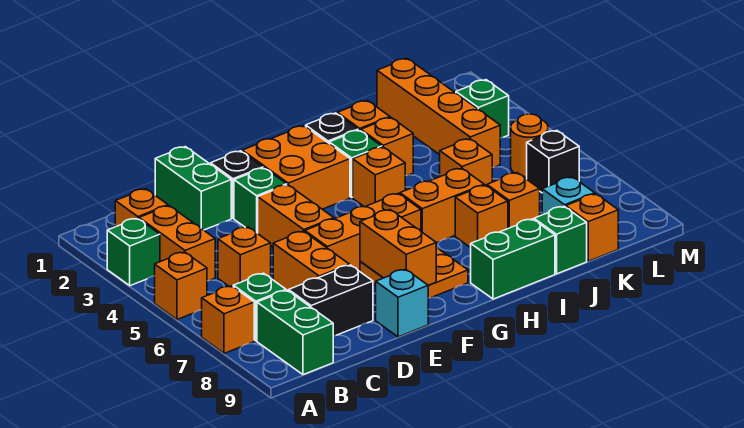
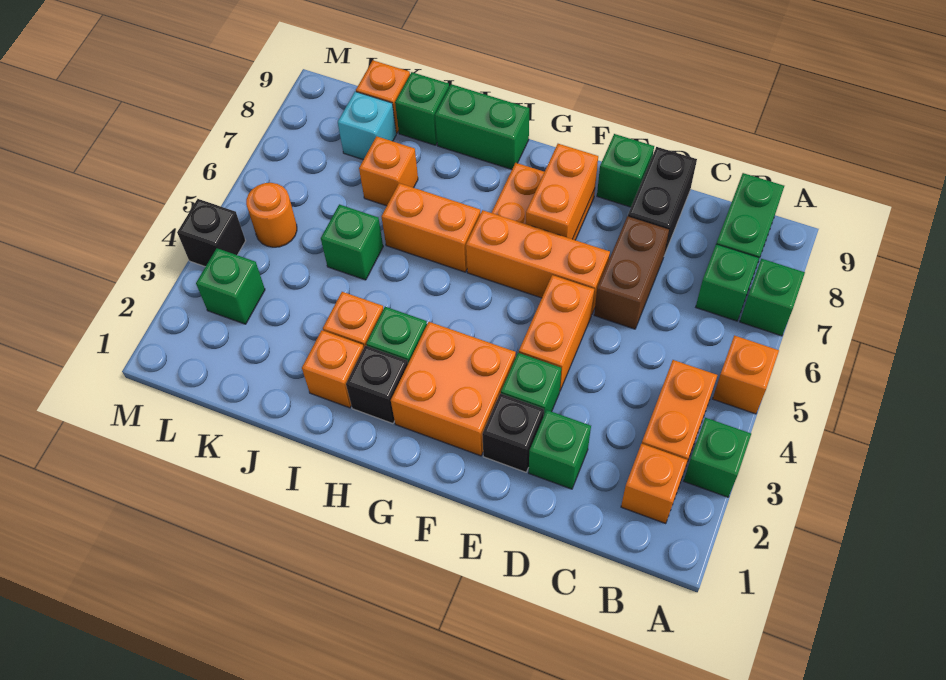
orange 1x1 brick [202,286,254,353] -> green 1x1 brick [740,259,805,336]
orange 1x1 brick [218,227,271,287] -> none
black 1x2 brick [289,265,373,336] -> black 1x2 brick turned to [628,147,697,255]
green 1x2 brick [155,147,231,230] -> green 1x1 brick [529,410,591,489]
orange 1x2 brick [273,231,349,291] -> brown 1x2 brick [594,216,669,329]
cyan 1x1 brick [376,269,428,337] -> green 1x1 brick [597,134,654,207]
orange 1x1 brick [353,147,405,207] -> none
orange 1x1 brick [455,185,508,248] -> none
orange 1x1 brick [440,139,492,186] -> green 1x1 brick [321,204,383,280]
orange 1x4 brick [377,58,500,168] -> none
black 1x1 brick [527,130,579,193] -> black 1x1 brick moved to [177,199,246,267]

